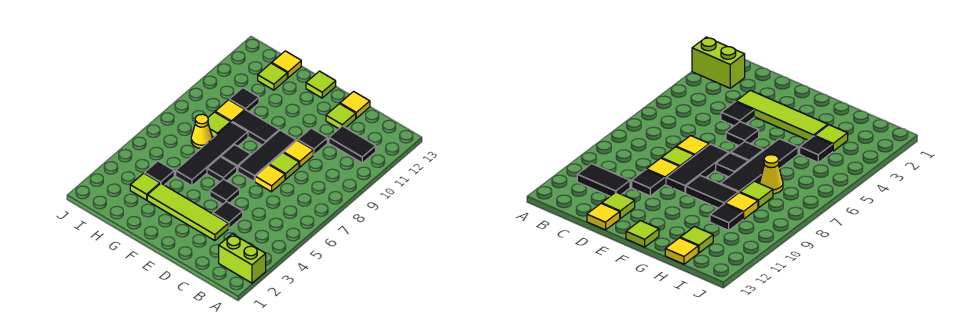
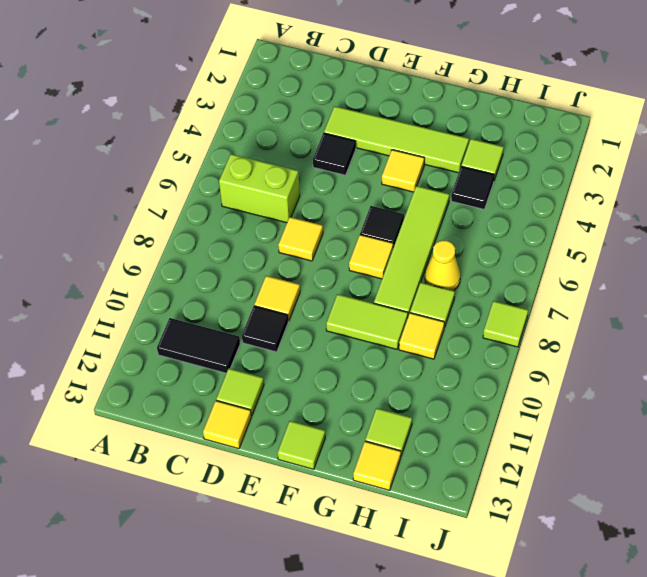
lime 1x2 brick [219,234,266,283] -> lime 1x2 brick moved to [219,154,300,223]
lime 1x1 tile [269,153,299,179] -> lime 1x1 tile moved to [483,301,528,347]
black 1x1 tile [210,179,240,204] -> none
black 1x3 tile [238,130,296,181] -> none
none -> yellow 1x1 tile [382,150,424,192]
black 1x1 tile [221,145,251,171] -> yellow 1x1 tile [349,235,393,279]
black 1x2 tile [232,110,279,145] -> lime 1x2 tile [326,294,408,349]
black 1x4 tile [176,122,248,186] -> lime 1x4 tile [374,186,449,316]
black 1x1 tile [229,88,259,111] -> none

